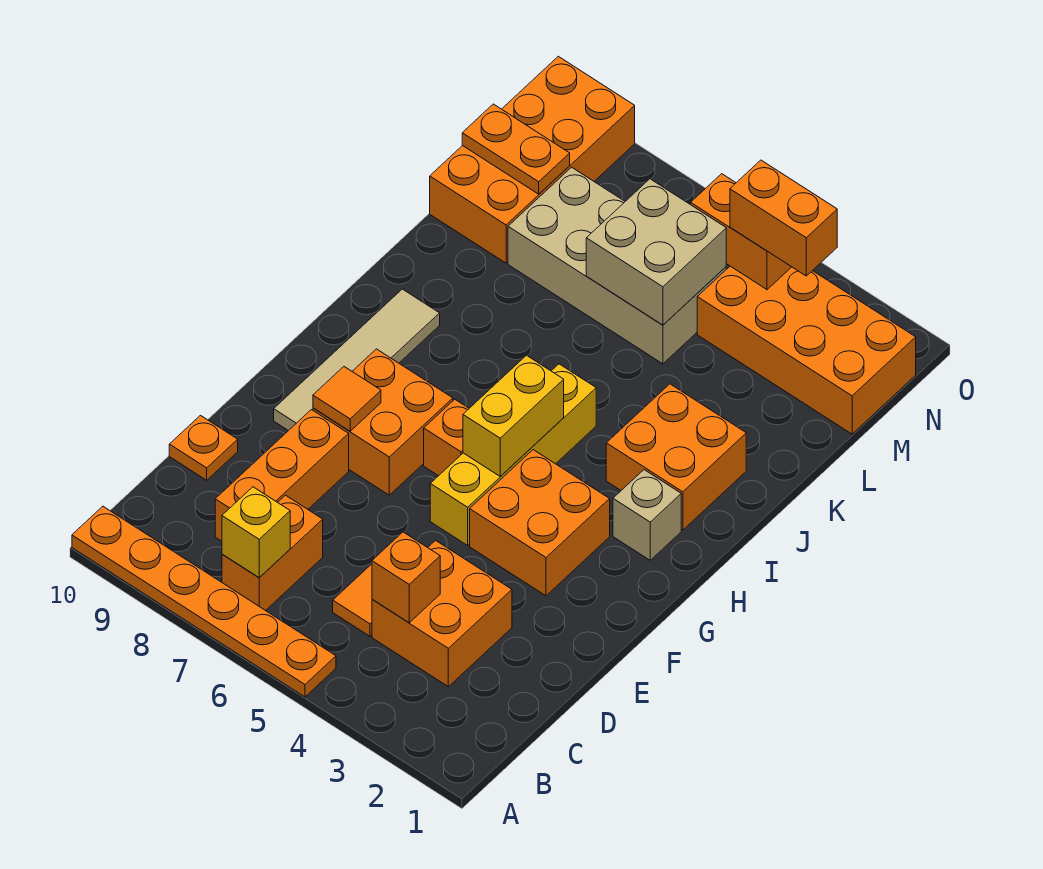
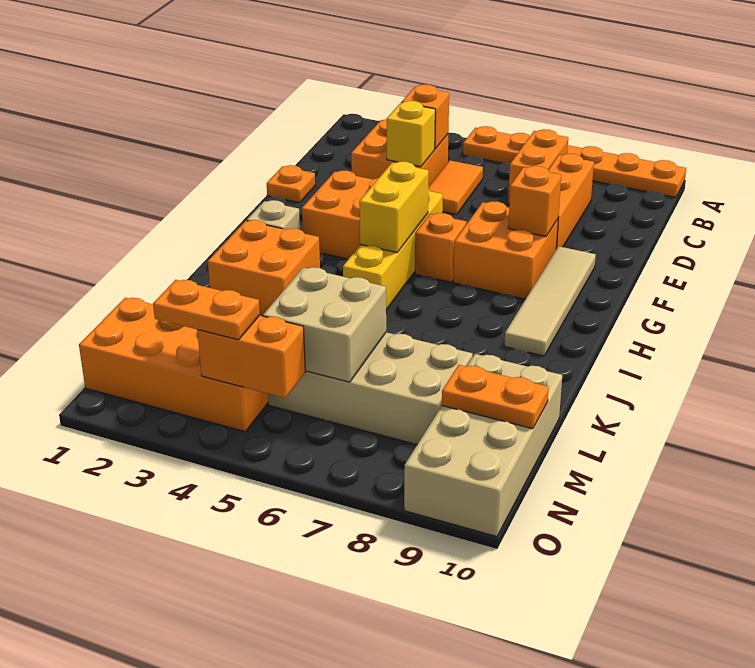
yellow 1x1 brick [222,487,290,578] -> yellow 1x1 brick moved to [387,101,435,167]
orange 1x1 plate [169,416,238,480] -> orange 1x1 plate moved to [267,165,315,203]
orange 1x1 tile [313,367,381,431] -> orange 1x1 brick [508,166,561,237]
orange 2x4 brick [430,56,635,263] -> tan 2x4 brick [404,354,562,536]
orange 1x2 brick [730,160,837,276] -> orange 1x2 plate [153,280,260,340]

